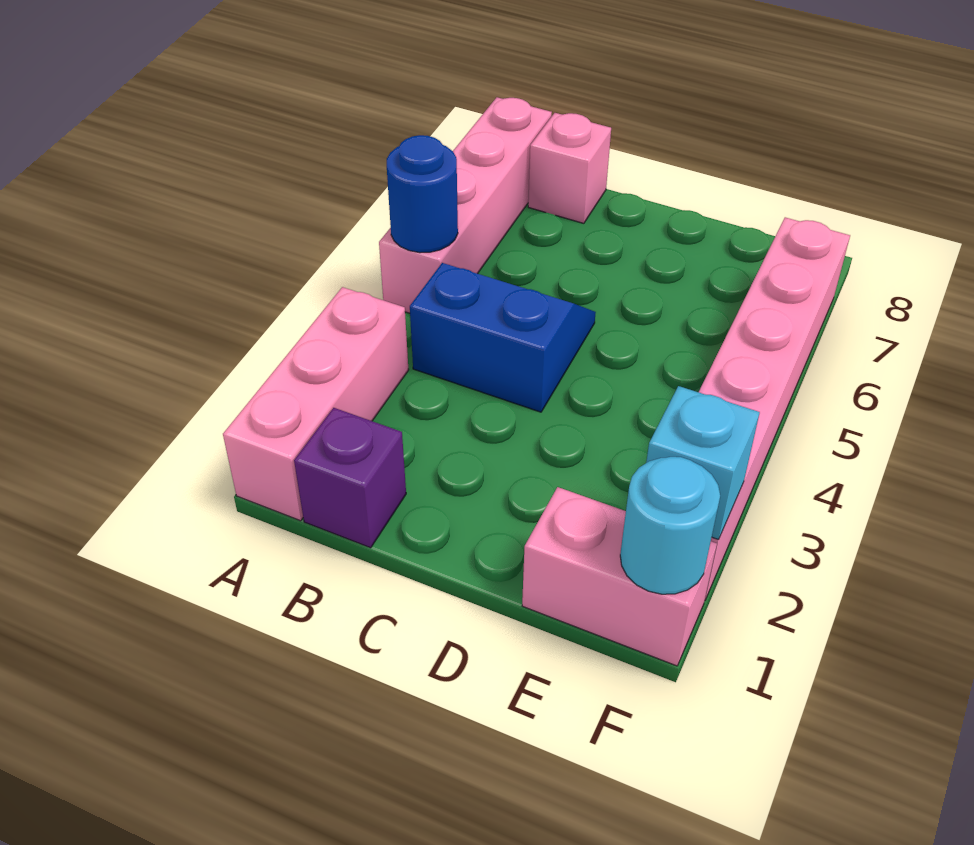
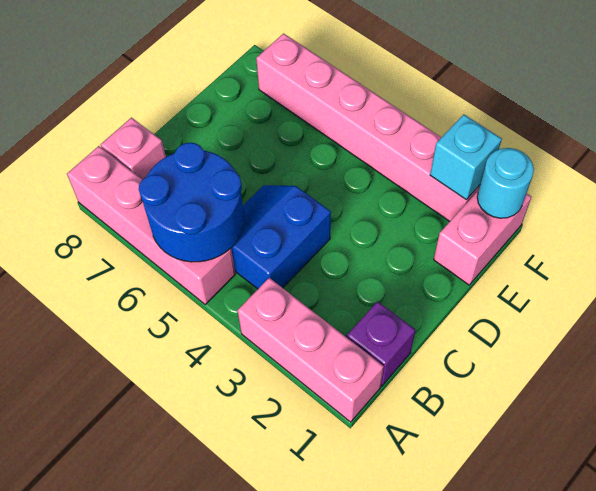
blue 1x1 round brick [387,135,458,253] -> blue 2x2 round brick [139,143,244,262]

